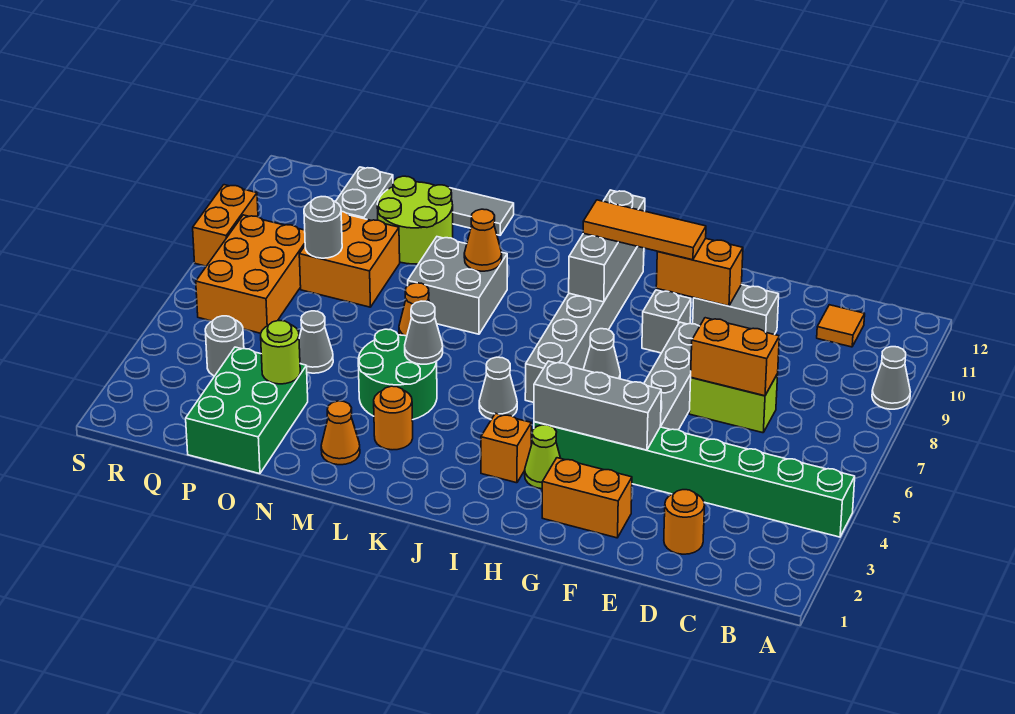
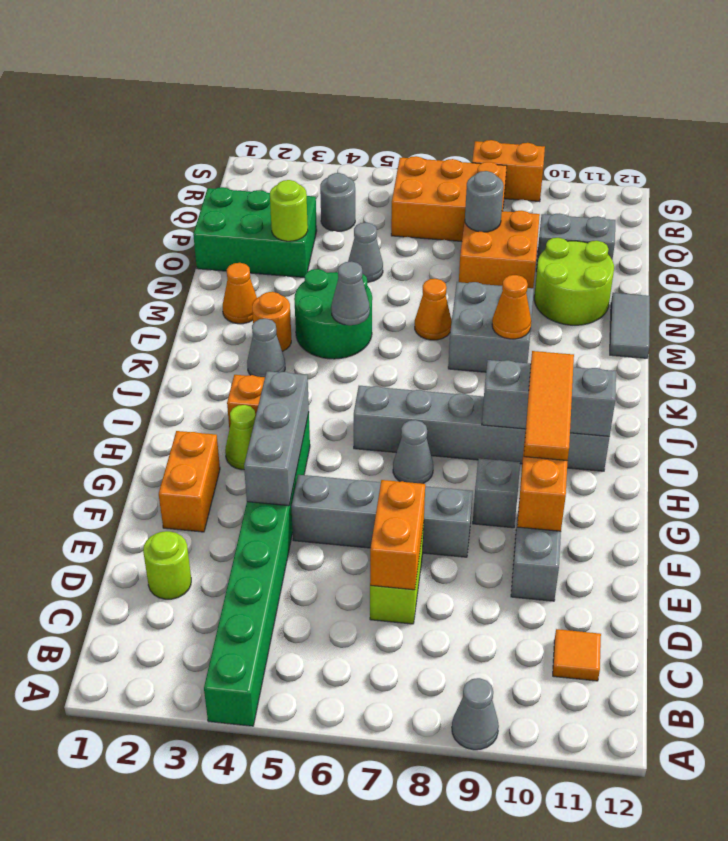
orange 1x1 round brick [664,490,705,554] -> lime 1x1 round brick [143,531,191,599]
grey 1x1 cone [479,357,517,419] -> grey 1x1 cone moved to [247,319,285,377]

